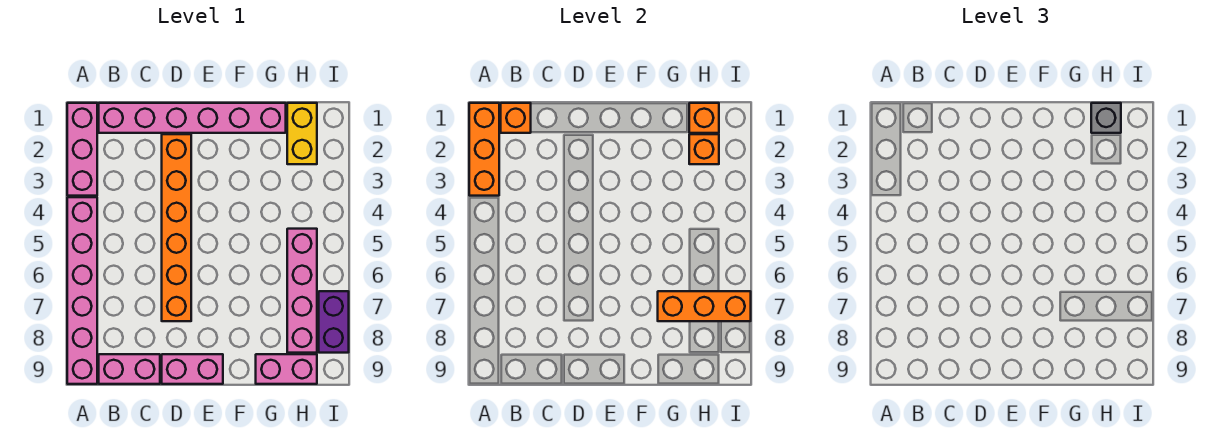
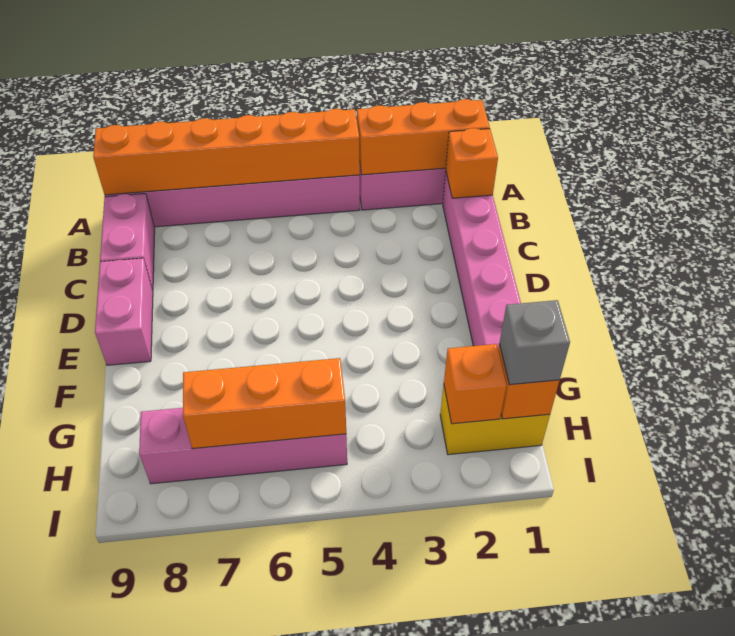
orange 1x6 brick [162,134,191,321] -> orange 1x6 brick moved to [93,109,360,195]
orange 1x3 brick [658,291,751,321] -> orange 1x3 brick turned to [183,358,346,449]
pink 1x2 brick [256,354,317,384] -> none
purple 1x2 brick [319,291,349,353] -> none

